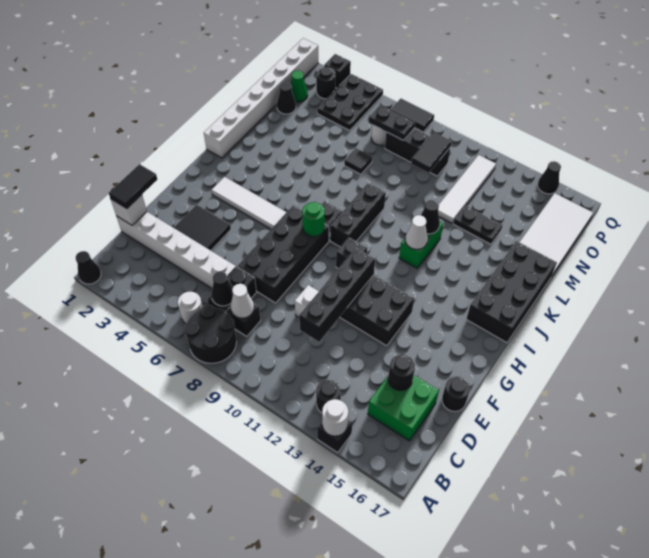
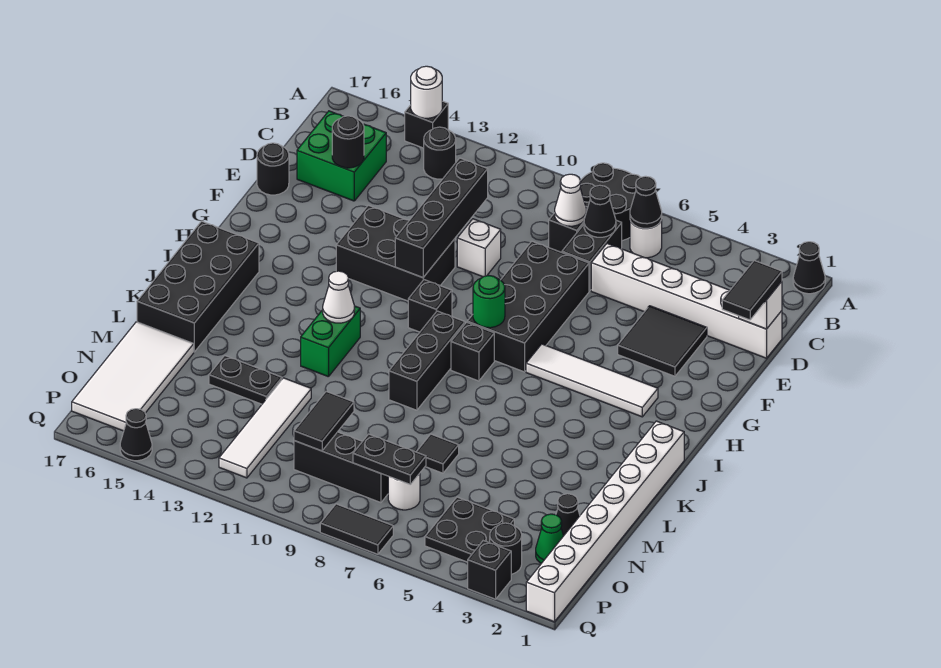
black 1x1 cone [421,200,440,234] -> black 1x1 cone moved to [630,176,662,228]
black 2x3 plate [317,74,383,130] -> black 2x2 plate [425,497,514,562]

